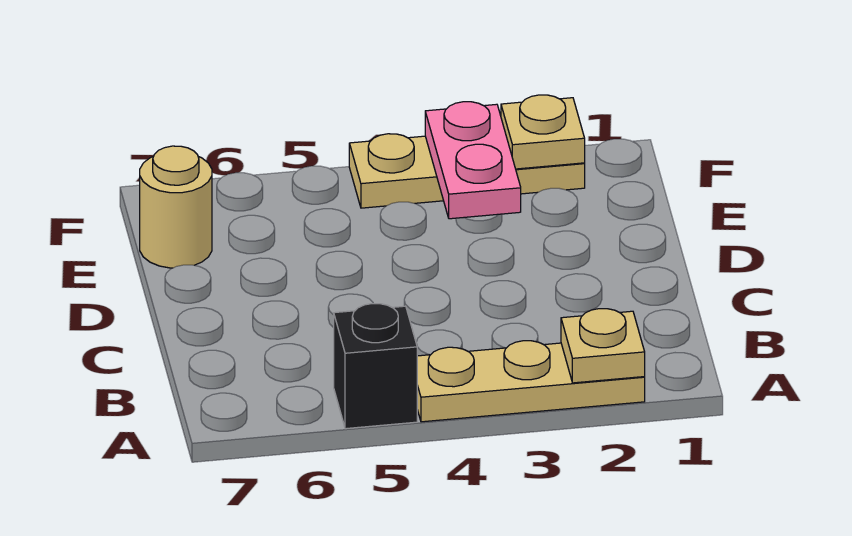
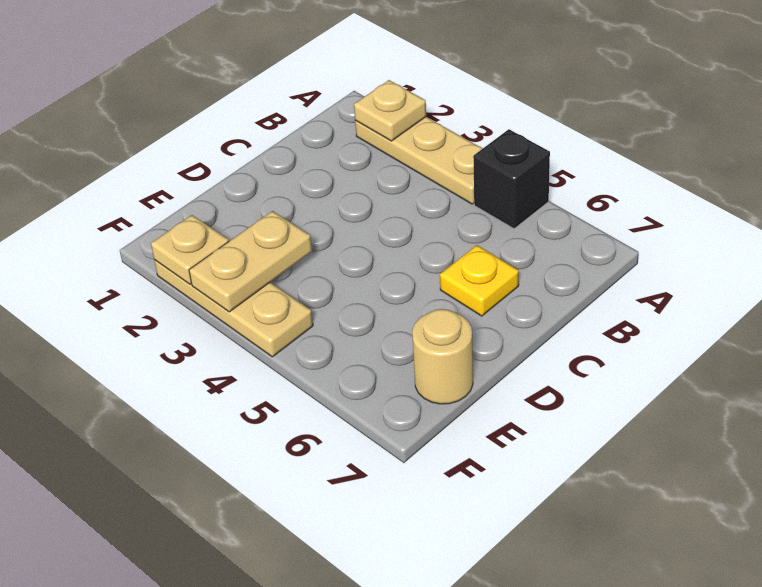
none -> yellow 1x1 plate [440,245,519,316]
pink 1x2 plate [425,102,521,219] -> tan 1x2 plate [189,211,312,312]

